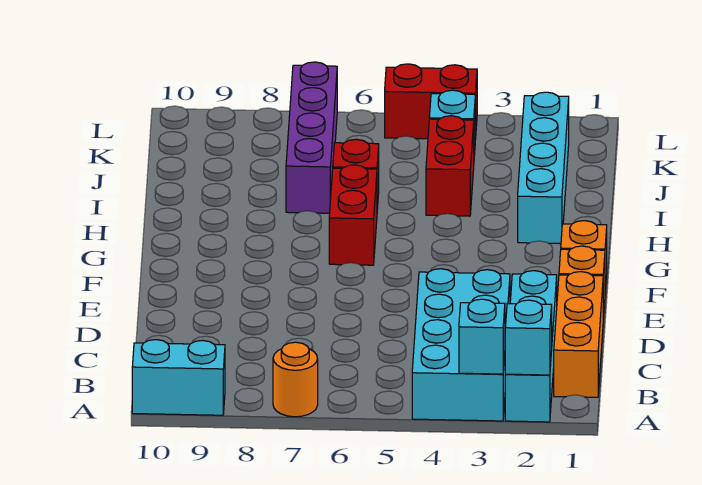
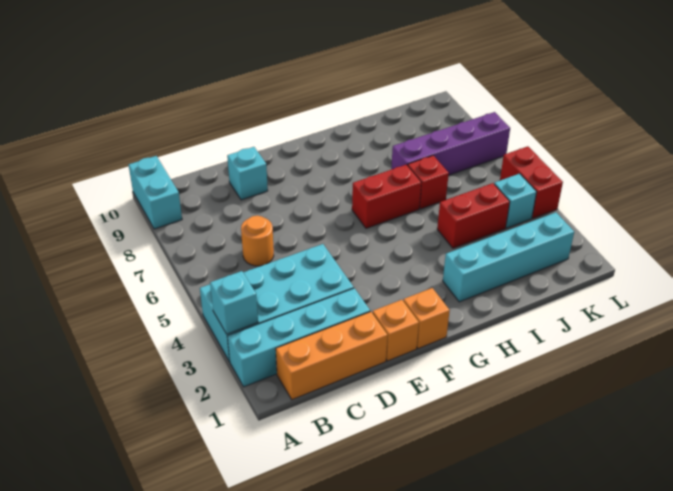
cyan 1x1 brick [505,300,552,375] -> cyan 1x1 brick moved to [227,147,268,200]
orange 1x1 round brick [273,342,318,417] -> orange 1x1 round brick moved to [241,216,274,266]

